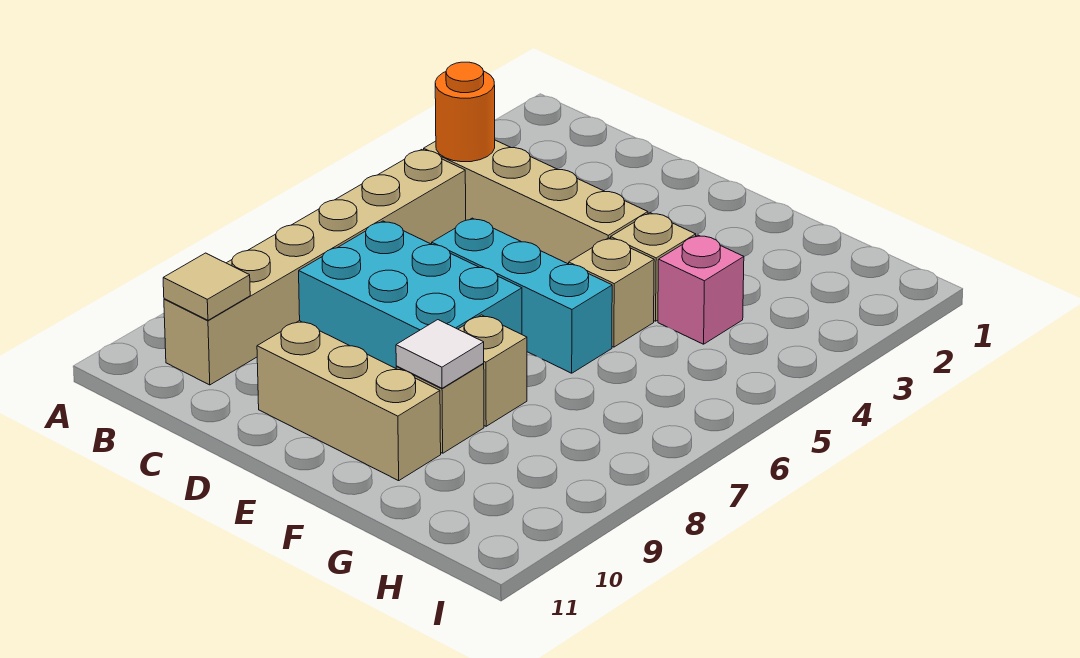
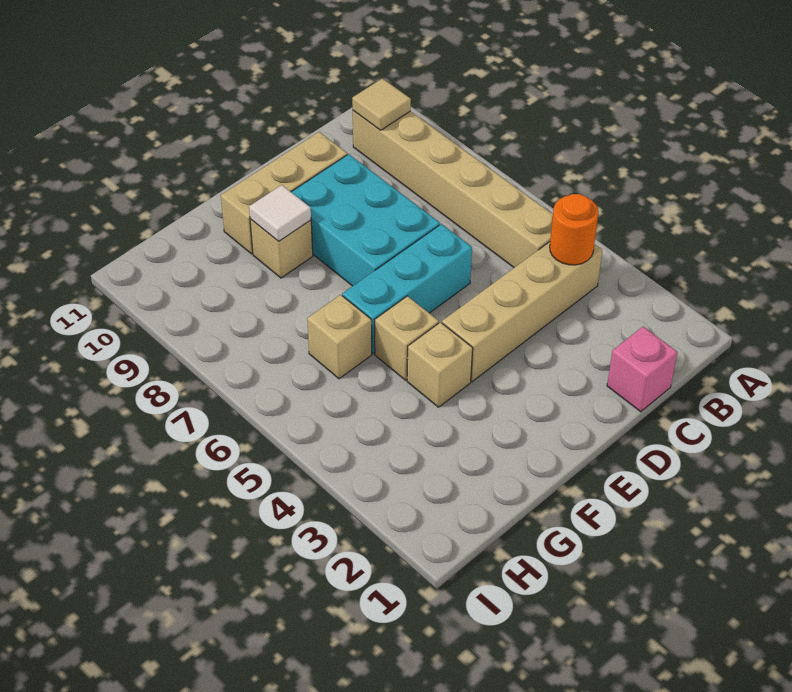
cyan 2x3 brick [299,221,522,368] -> cyan 2x3 brick turned to [292,154,440,286]
tan 1x1 brick [458,315,527,426] -> tan 1x1 brick moved to [307,295,372,379]
pink 1x1 brick [658,235,744,344] -> pink 1x1 brick moved to [607,327,677,412]

